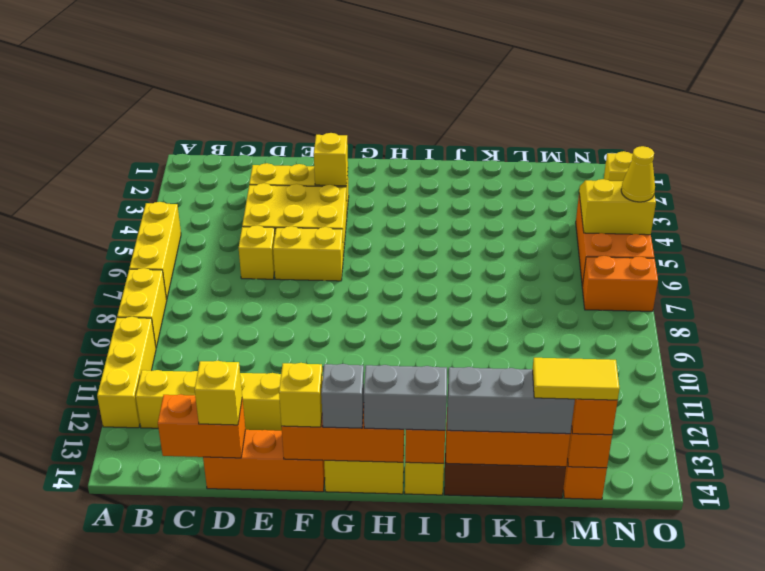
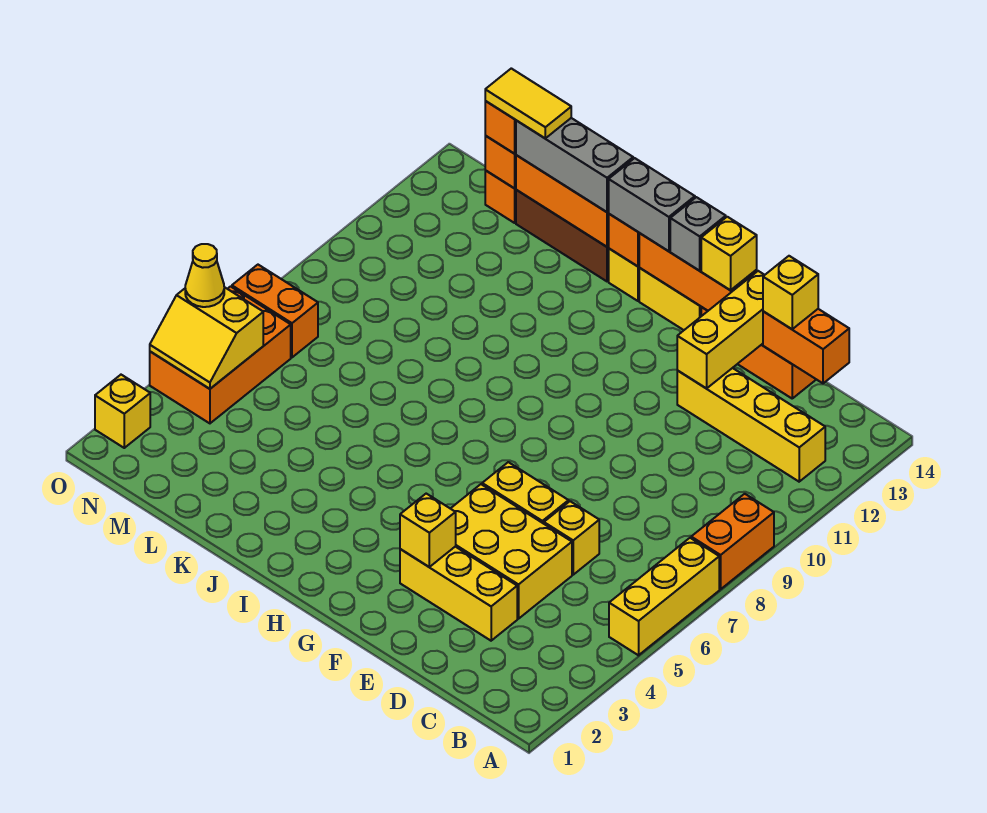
yellow 1x2 brick [117,268,167,347] -> orange 1x2 brick [691,494,774,589]
yellow 1x3 brick [97,317,156,428] -> yellow 1x3 brick moved to [677,271,764,389]

